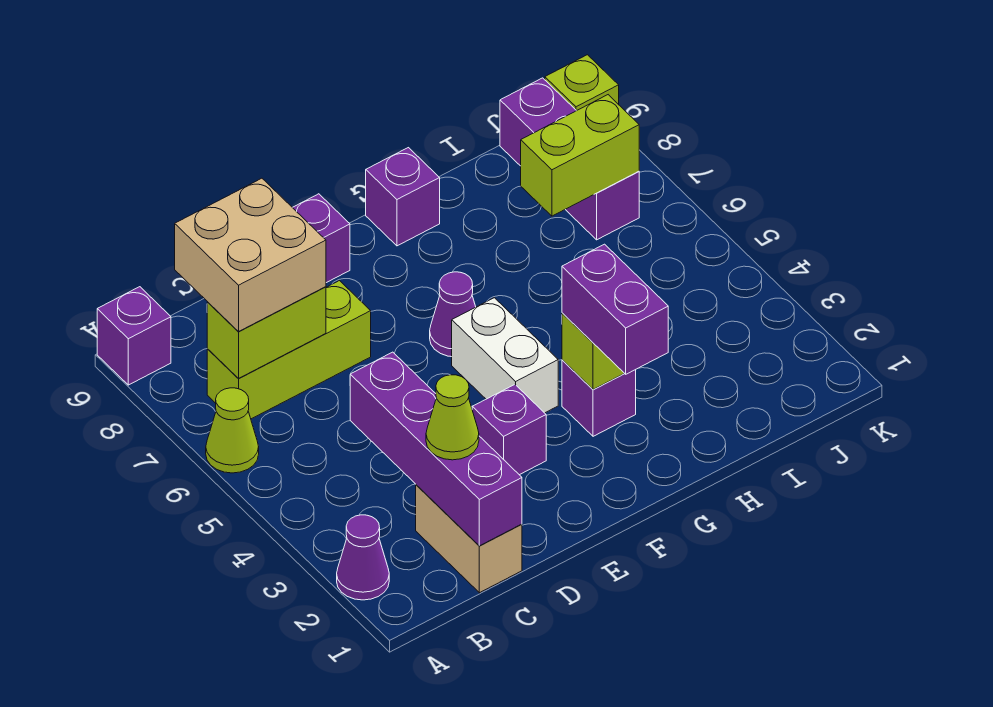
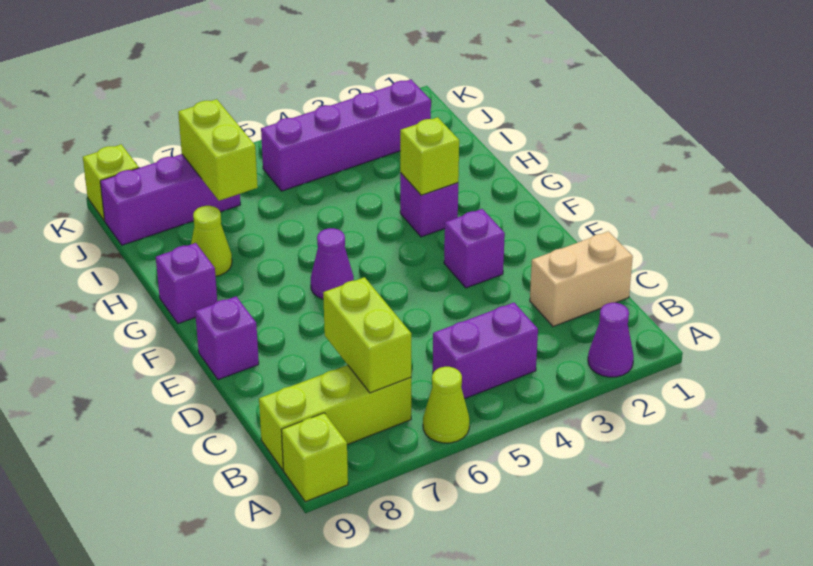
purple 1x1 brick [97,287,171,385] -> lime 1x1 brick [282,413,348,502]
lime 1x3 brick [207,281,371,419] -> lime 1x3 brick turned to [259,365,411,470]
tan 2x2 brick [175,178,326,331] -> none
purple 1x4 brick [350,352,522,546] -> purple 1x4 brick moved to [261,79,431,191]
lime 1x1 cone [426,375,479,460] -> lime 1x1 cone moved to [191,206,232,276]
white 1x2 brick [452,298,558,413] -> none
purple 1x2 brick [562,244,668,374] -> purple 1x2 brick moved to [433,303,538,399]

